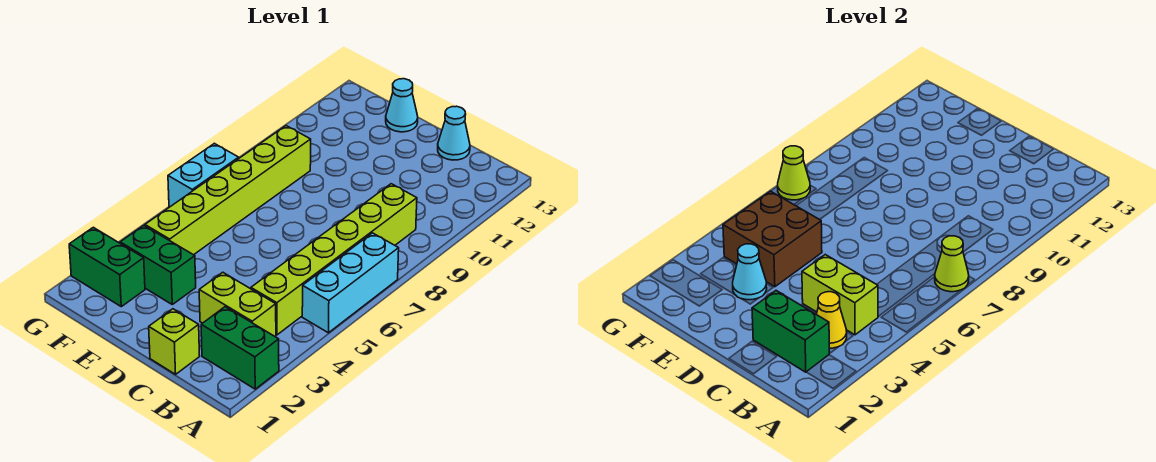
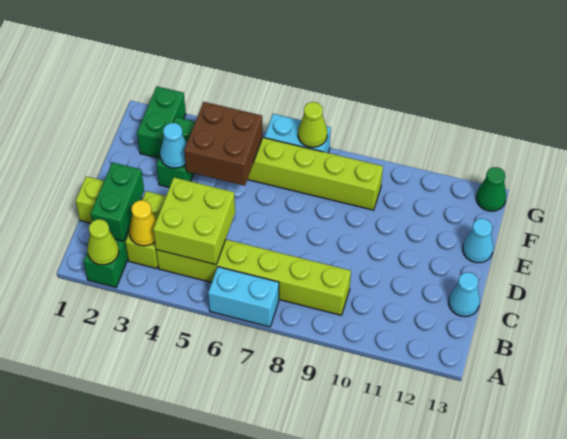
cyan 1x3 brick [302,233,399,333] -> cyan 1x2 brick [208,267,279,327]
lime 1x1 cone [935,236,969,292] -> lime 1x1 cone moved to [87,219,119,265]
lime 1x2 brick [802,255,878,335] -> lime 2x2 brick [153,177,235,265]
none -> green 1x1 cone [476,167,506,211]

